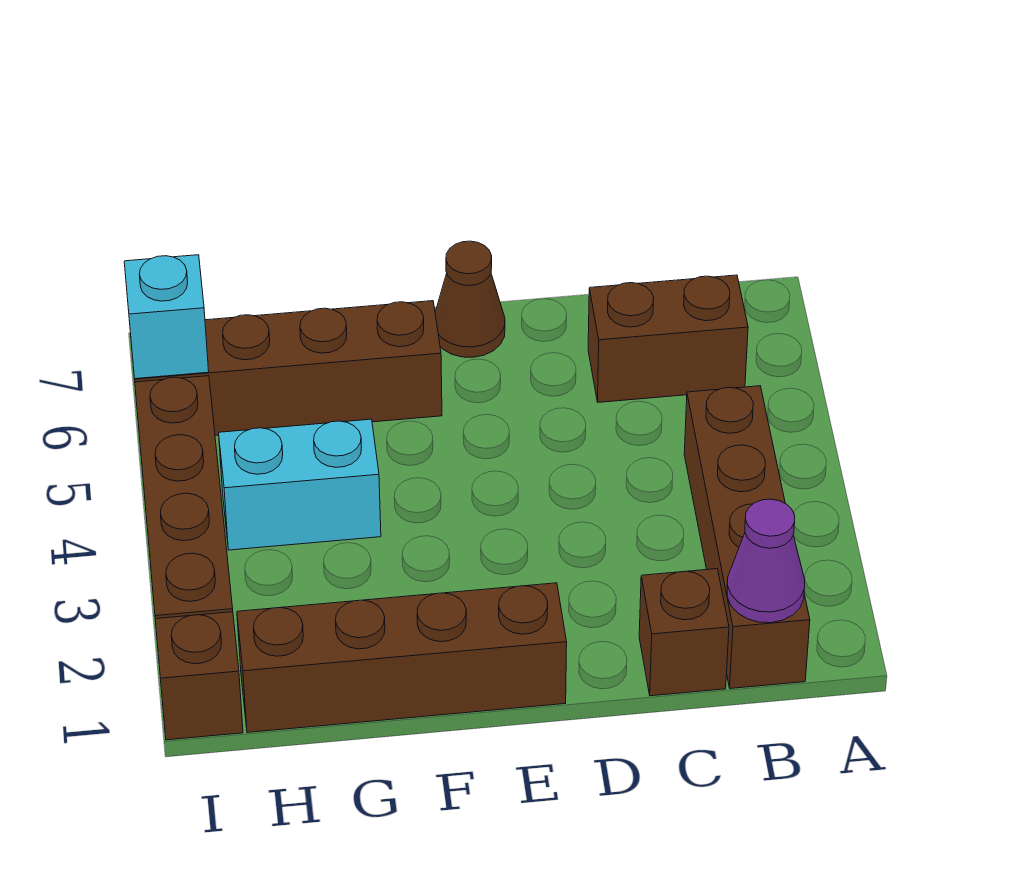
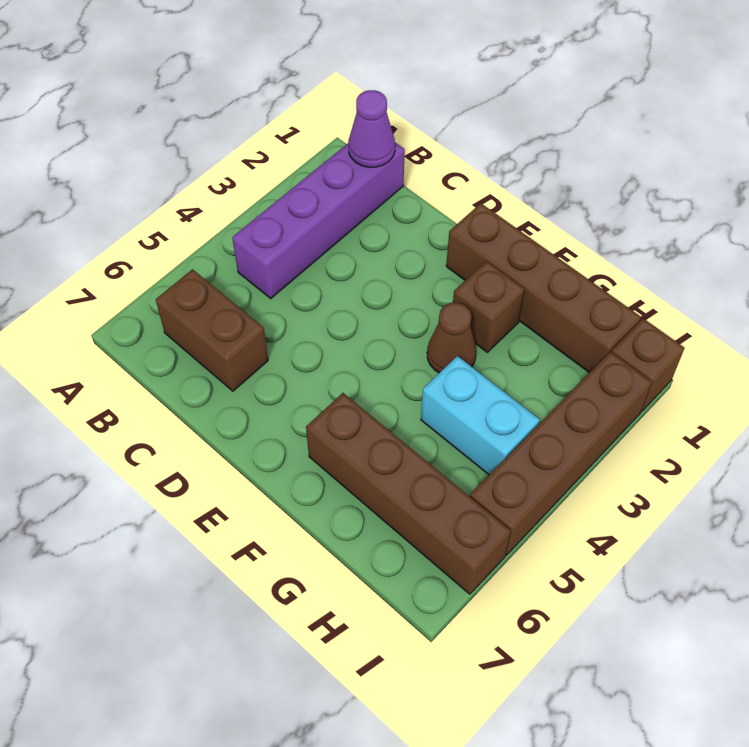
brown 1x4 brick [684,386,810,689] -> purple 1x4 brick [232,142,405,298]
brown 1x1 brick [639,569,729,696] -> brown 1x1 brick moved to [453,261,525,352]
brown 1x1 cone [435,241,505,357] -> brown 1x1 cone moved to [427,303,476,373]
cyan 1x1 brick [124,255,209,379] -> none

